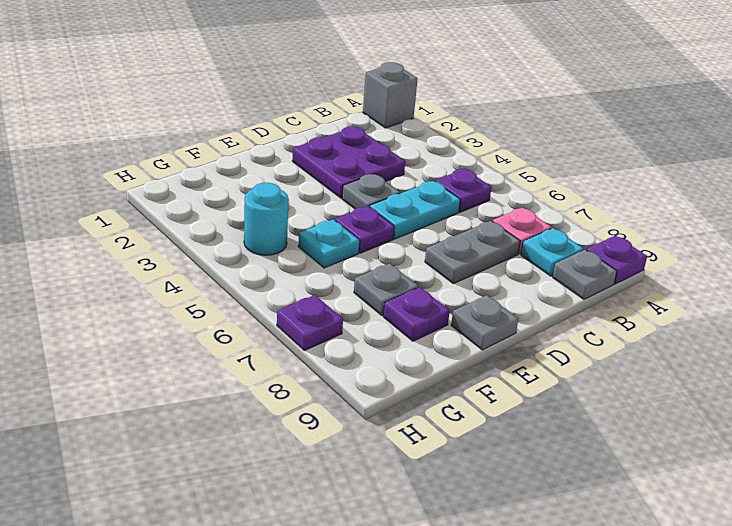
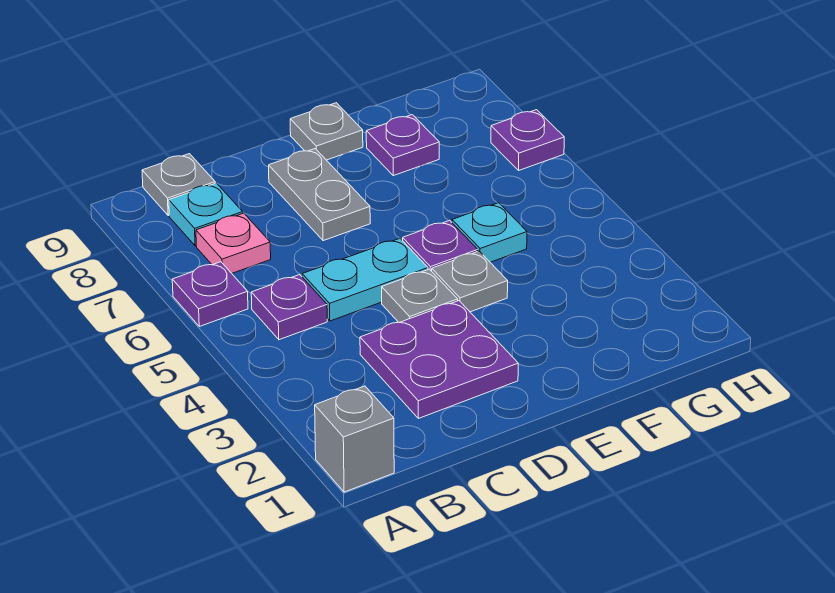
purple 1x1 plate [587,236,647,284] -> purple 1x1 plate moved to [172,262,248,326]
grey 1x2 plate [425,221,520,284] -> grey 1x2 plate turned to [269,149,370,241]
grey 1x1 plate [354,263,418,316] -> grey 1x1 plate moved to [432,251,508,312]
cyan 1x1 round brick [244,183,289,255] -> none

